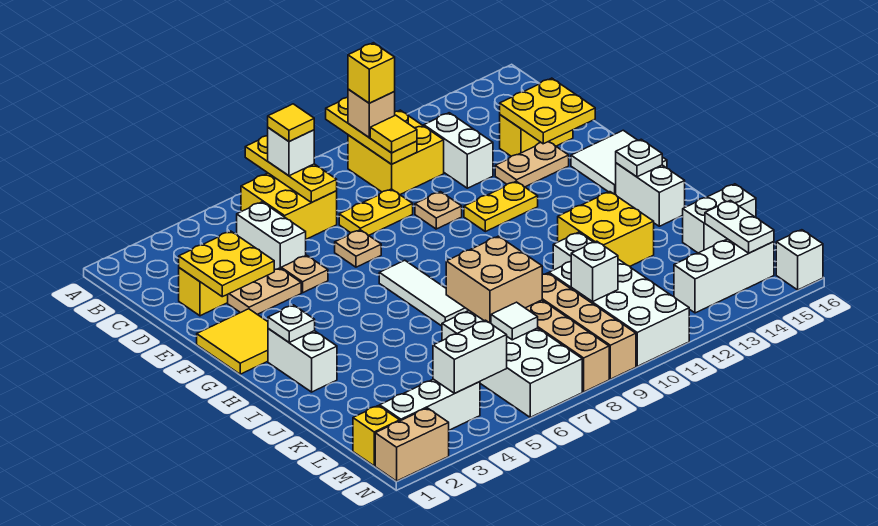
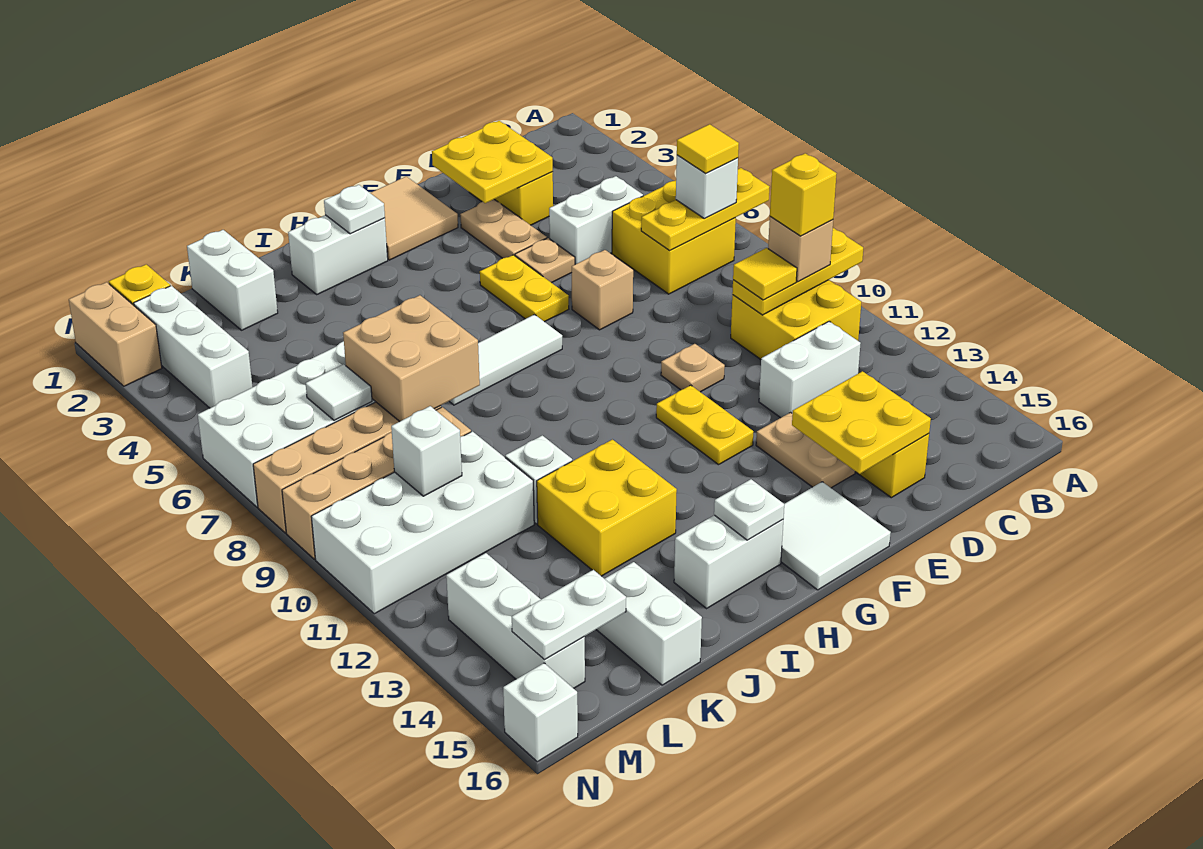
yellow 1x2 plate [339,189,413,235] -> yellow 1x2 plate moved to [480,255,569,322]
tan 1x1 plate [335,230,381,267] -> tan 1x1 brick [572,250,633,330]
yellow 2x2 tile [197,309,268,374] -> tan 2x2 tile [371,176,458,260]
white 1x2 brick [433,320,507,393] -> white 1x2 brick moved to [187,230,278,330]

